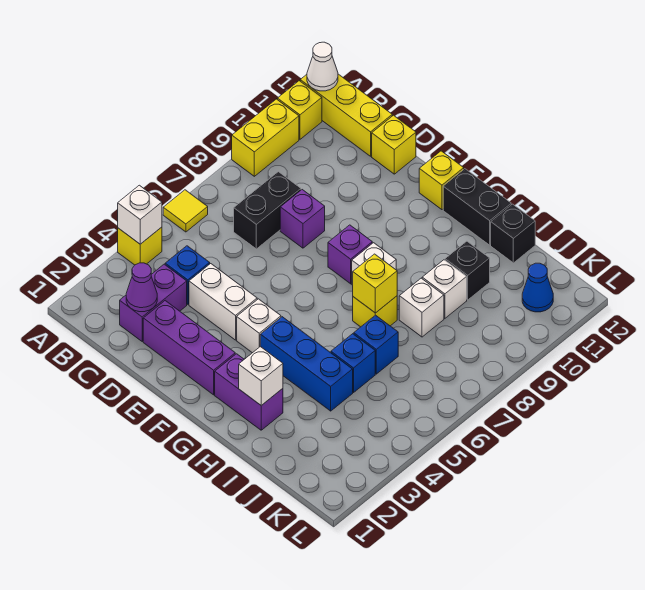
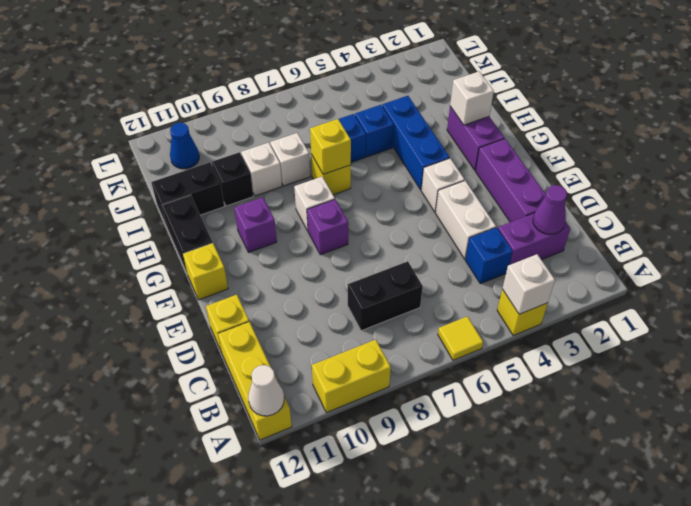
yellow 1x1 brick [277,81,322,139] -> none
purple 1x1 brick [280,190,325,248] -> purple 1x1 brick moved to [234,197,277,252]
black 1x1 brick [491,204,535,263] -> black 1x2 brick [151,162,224,224]

